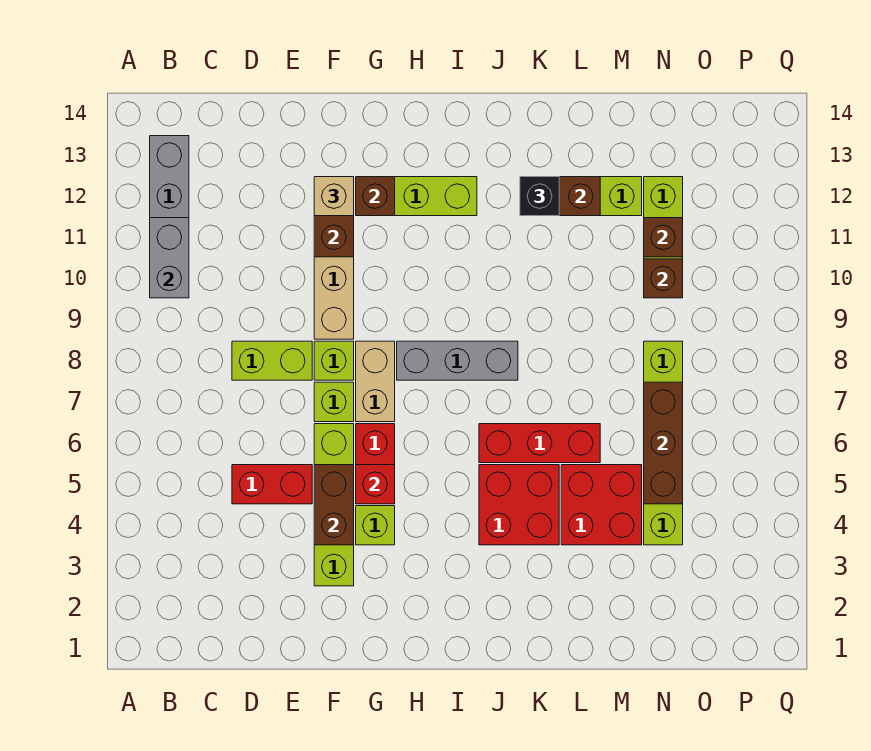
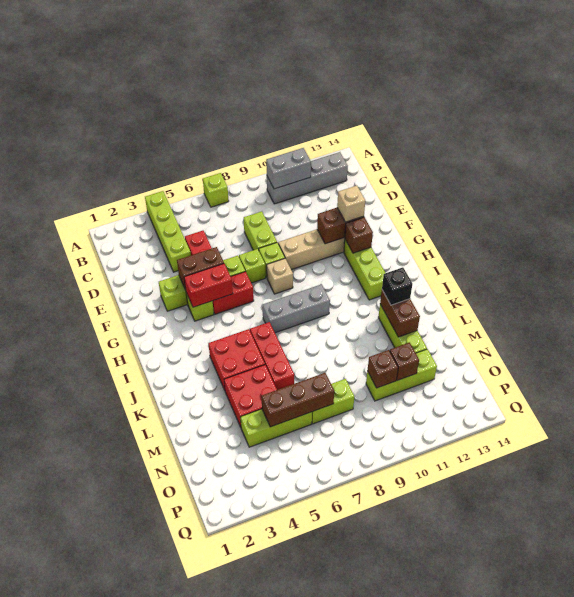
none -> lime 1x4 brick [145,191,191,272]
none -> lime 1x1 brick [203,173,229,207]
red 1x1 brick [356,465,395,504] -> red 1x2 brick [184,264,233,307]
tan 1x2 brick [356,341,395,422] -> tan 1x1 brick [267,259,293,294]
grey 1x3 brick [397,341,518,380] -> grey 1x3 brick turned to [262,284,330,333]

